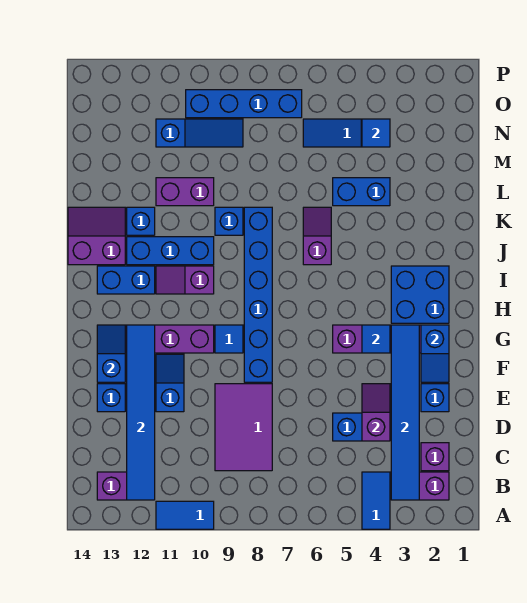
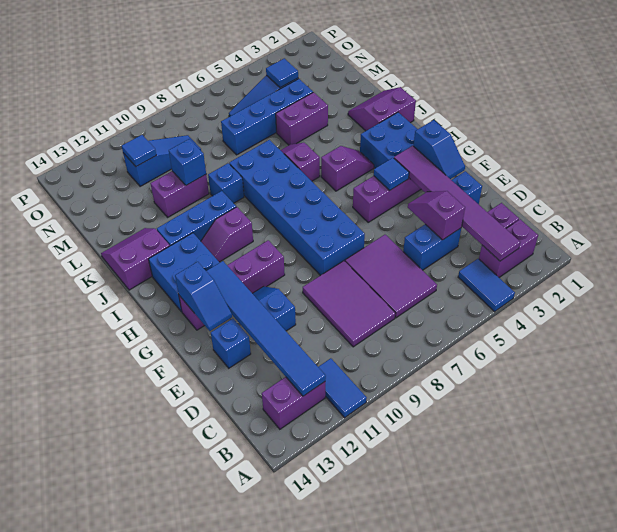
blue 1x2 tile [156,501,214,529] -> blue 1x2 tile turned to [319,358,367,418]
blue 1x6 tile [391,325,419,500] -> purple 1x6 tile [394,146,520,261]
none -> purple 2x3 tile [345,235,437,318]
blue 1x6 brick [244,207,272,382] -> blue 2x6 brick [229,140,365,276]
blue 1x2 slope [97,325,125,382] -> blue 1x2 slope turned to [175,262,232,331]
blue 1x1 tile [215,325,243,353] -> blue 1x1 tile moved to [122,135,156,166]
none -> purple 1x2 slope [321,146,374,191]
blue 1x2 brick [97,266,155,294] -> blue 2x2 brick [149,233,220,312]
none -> purple 2x2 slope [348,87,416,131]
blue 1x1 brick [127,207,155,235] -> blue 1x1 brick moved to [169,139,206,185]
blue 1x2 brick [333,178,390,206] -> purple 1x2 brick [276,92,328,145]
blue 1x4 brick [186,90,302,118] -> blue 1x4 brick moved to [221,79,313,155]

